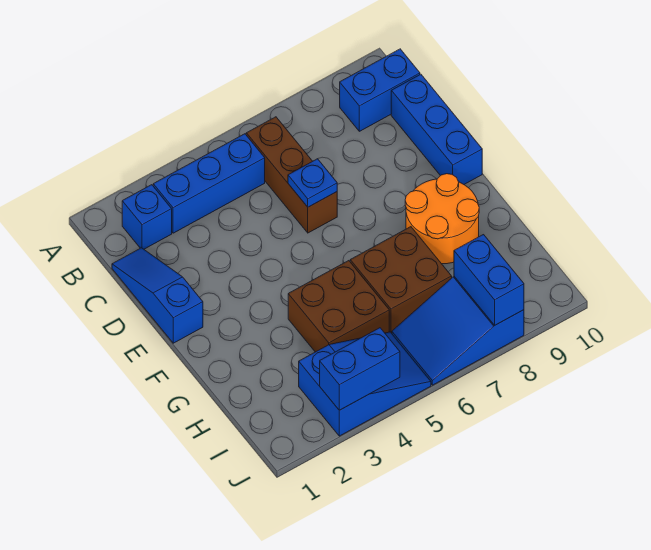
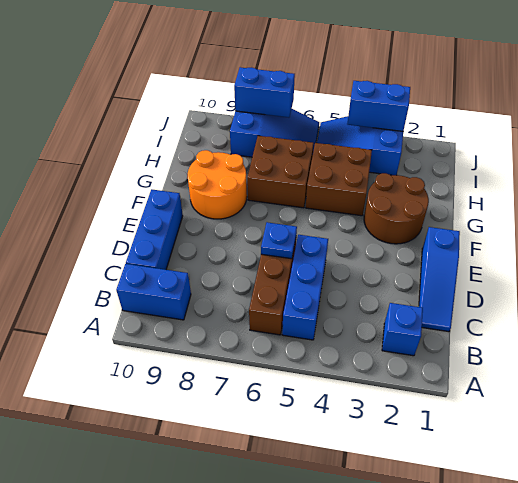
blue 1x3 brick [153,134,265,233] -> blue 1x3 brick turned to [282,235,328,340]
none -> brown 2x2 round brick [364,173,429,244]
blue 1x2 brick [454,235,524,325] -> blue 1x2 brick turned to [234,67,295,118]

